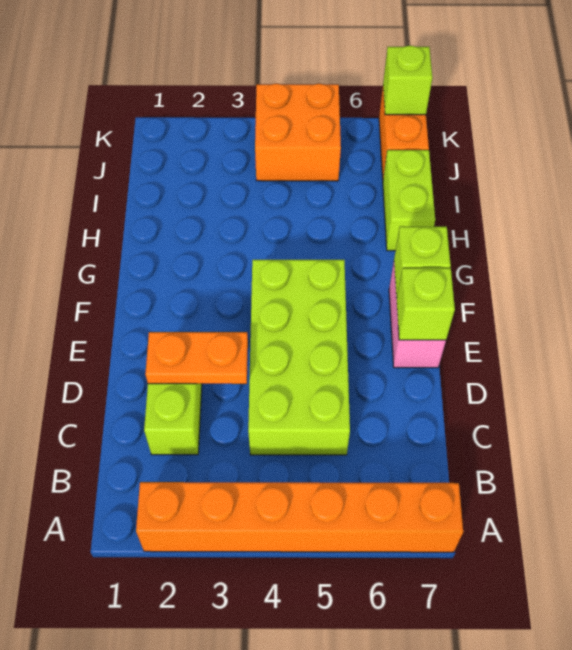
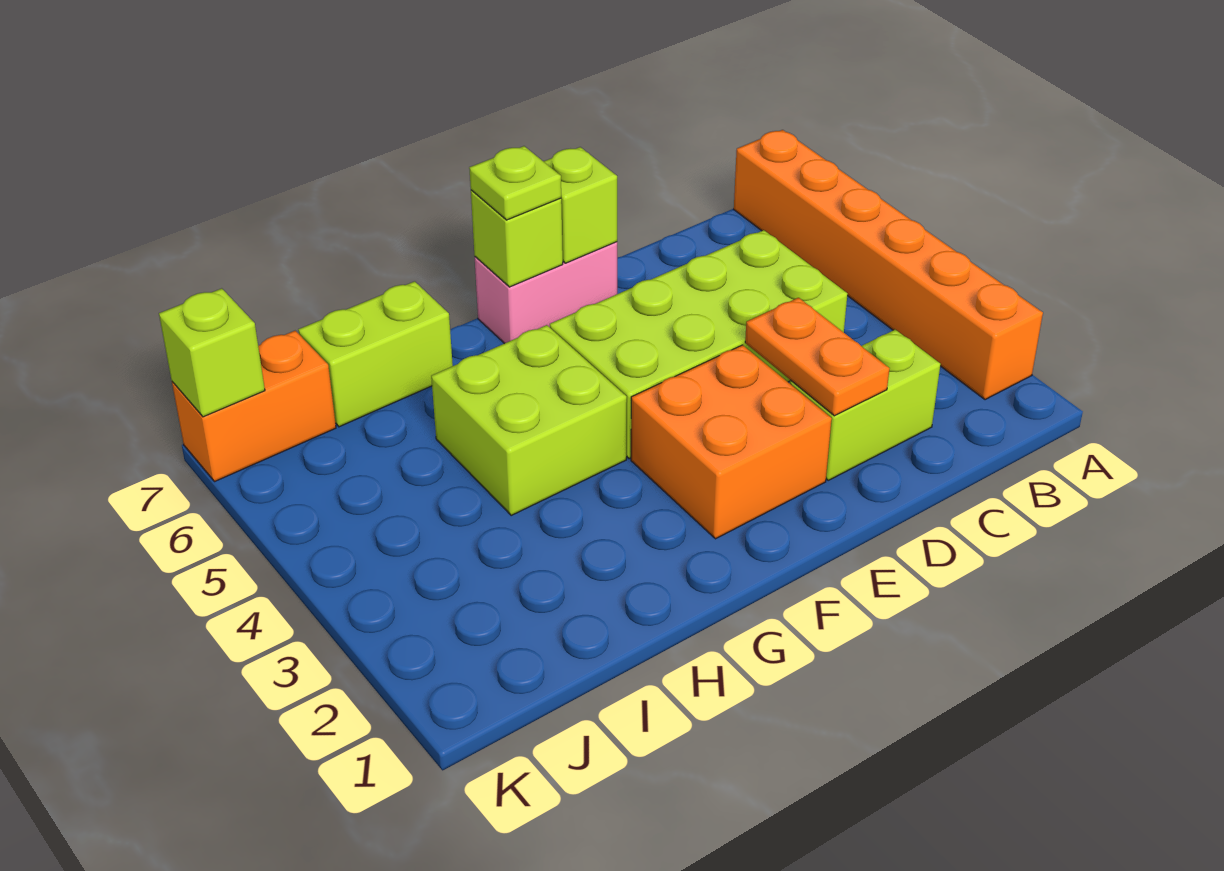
none -> lime 1x1 plate [469,146,561,220]
none -> lime 2x2 brick [431,325,627,515]
orange 2x2 brick [255,83,341,181] -> orange 2x2 brick moved to [631,345,832,539]

